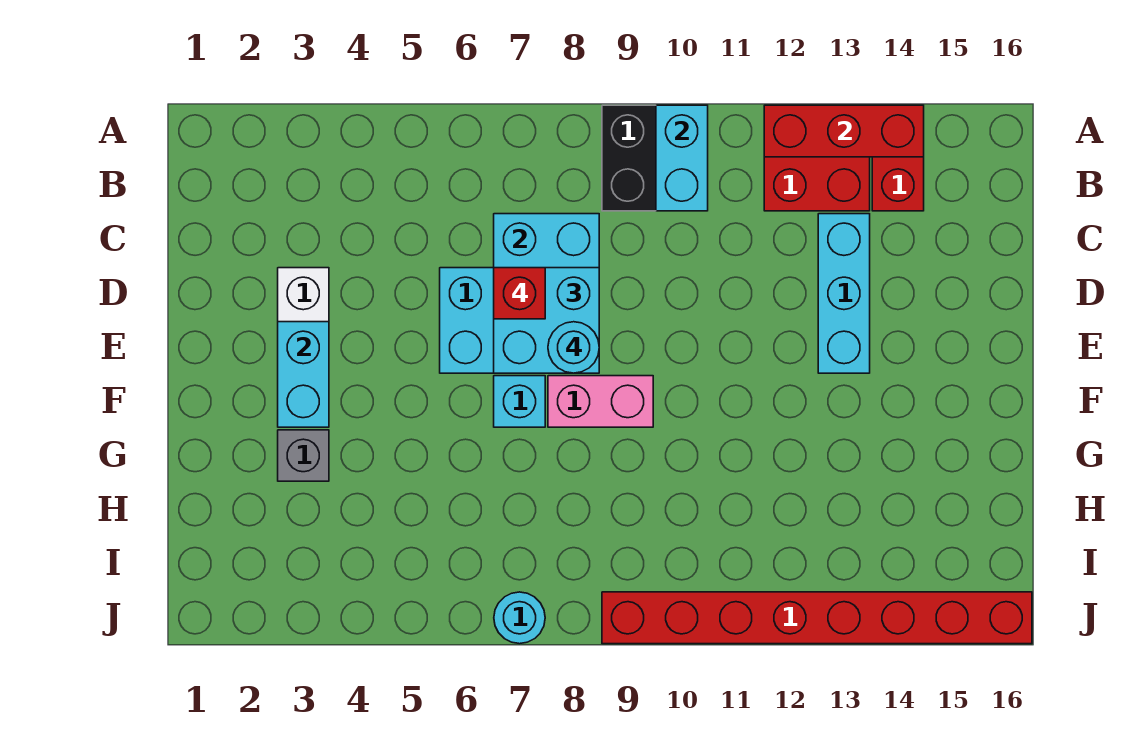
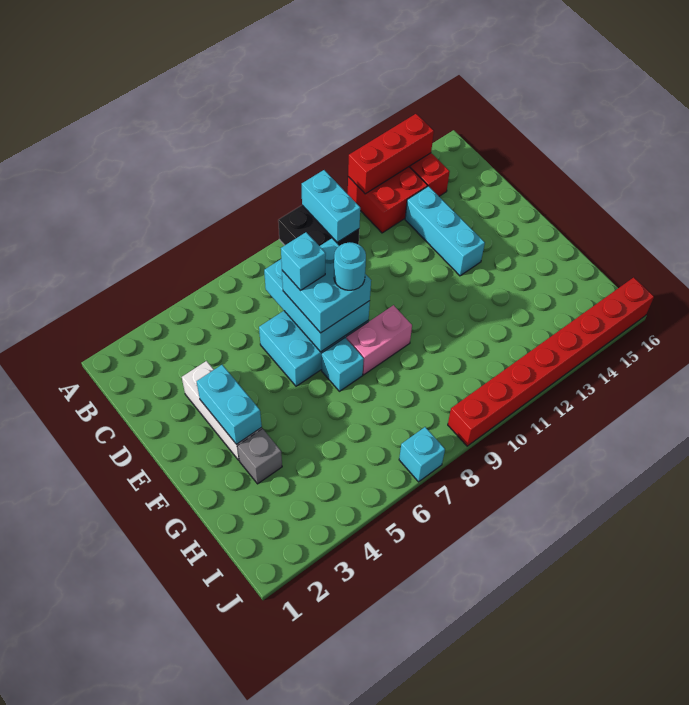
red 1x1 brick [494,268,545,319] -> cyan 1x1 brick [281,232,326,291]
cyan 1x1 round brick [494,592,545,644] -> cyan 1x1 brick [399,427,445,482]

